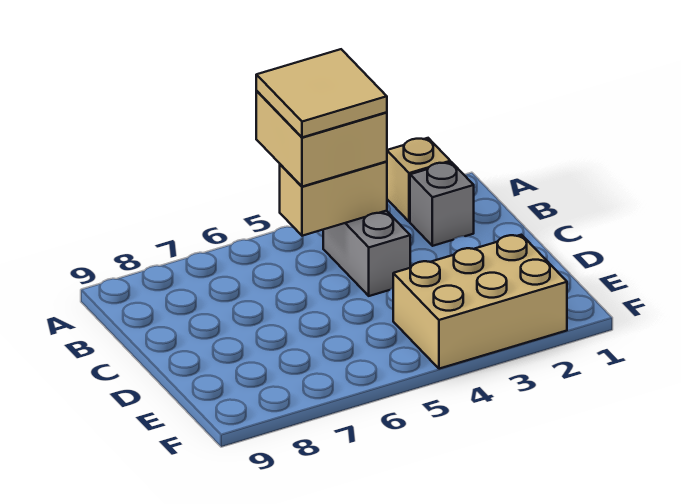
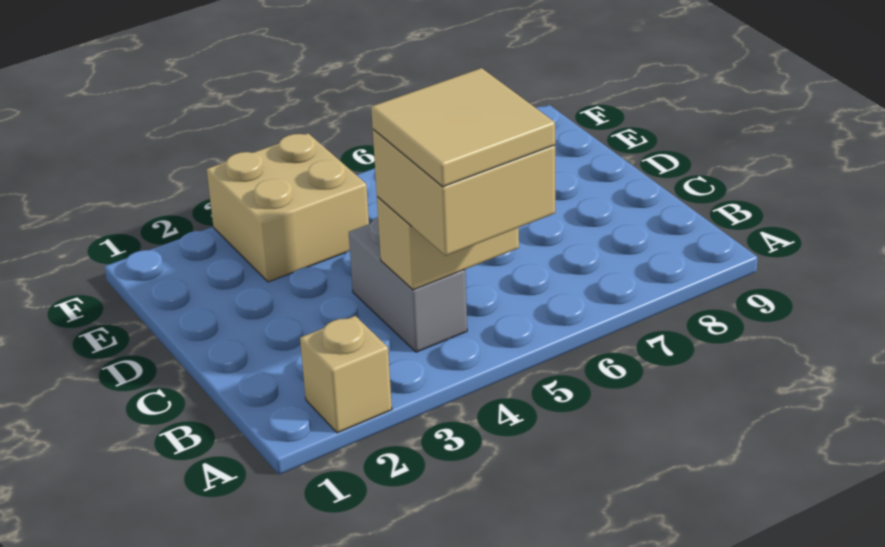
grey 1x1 brick [410,162,474,246] -> none
tan 2x3 brick [393,235,567,369] -> tan 2x2 brick [207,133,369,282]

